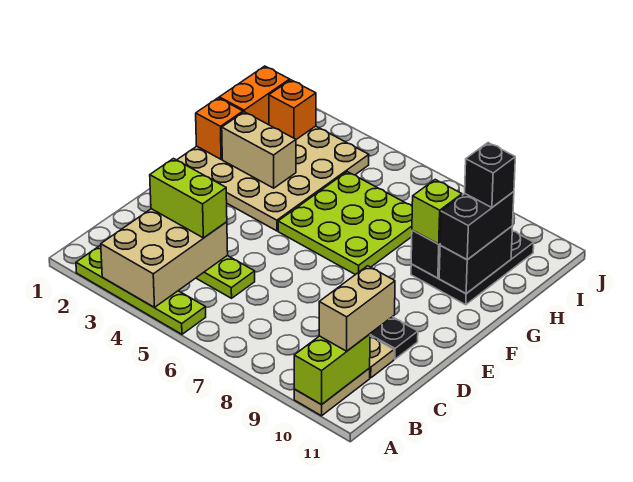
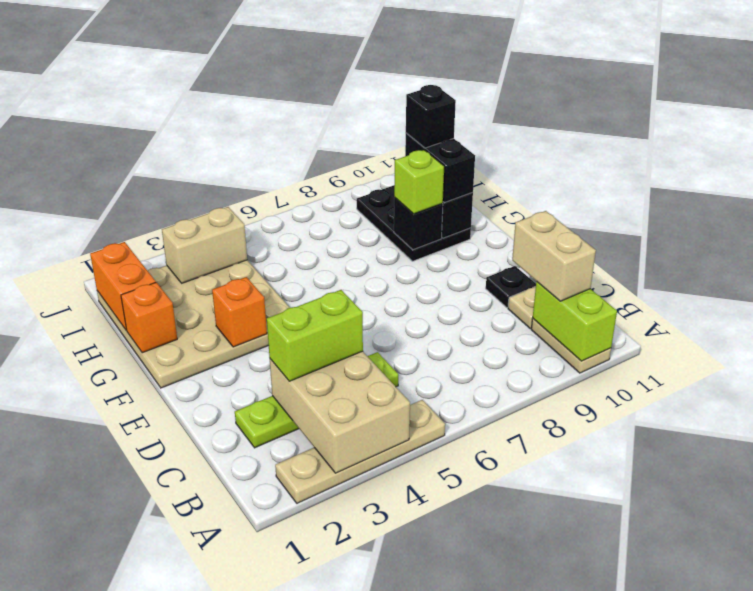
lime 1x4 plate [76,246,206,334] -> tan 1x4 plate [275,400,445,503]
lime 3x3 plate [278,172,412,275] -> none
tan 1x2 brick [222,112,296,188] -> tan 1x2 brick moved to [162,207,247,283]
orange 1x1 brick [269,80,316,139] -> orange 1x1 brick moved to [212,277,267,347]

